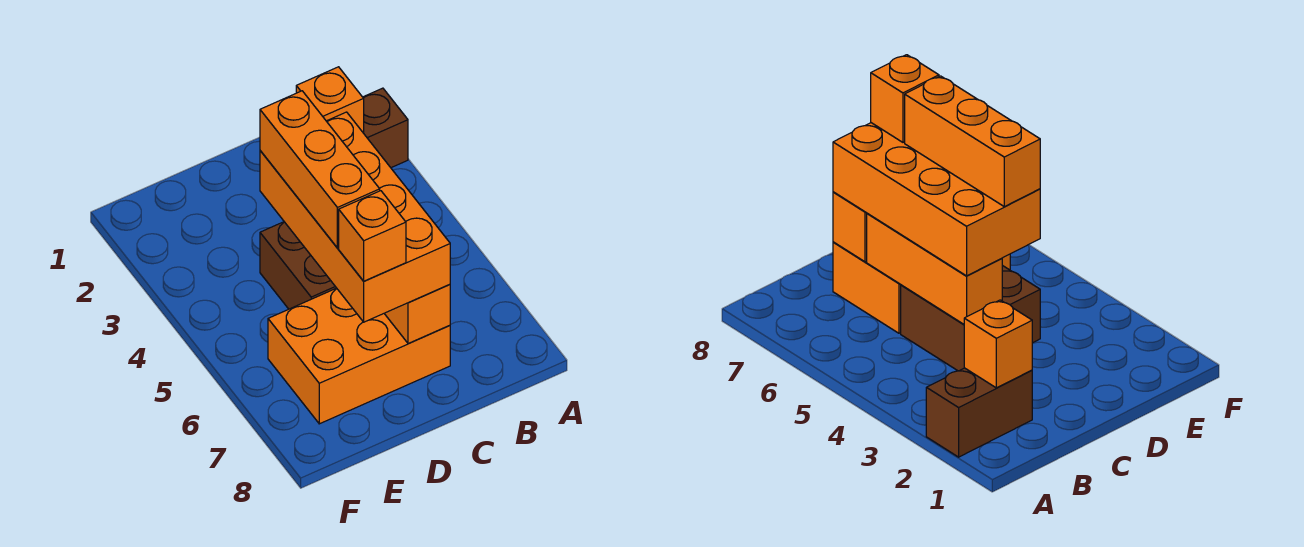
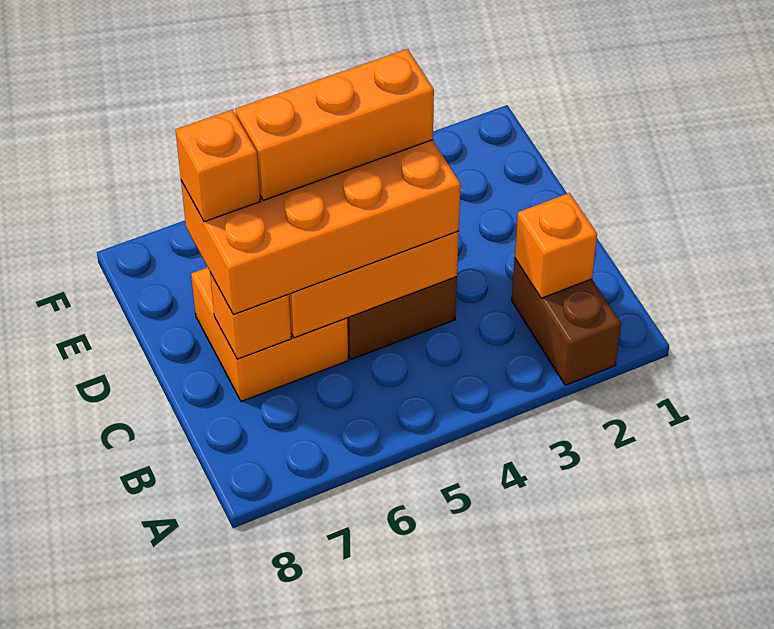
orange 2x3 brick [268,288,450,424] -> orange 2x2 brick [191,267,348,402]

